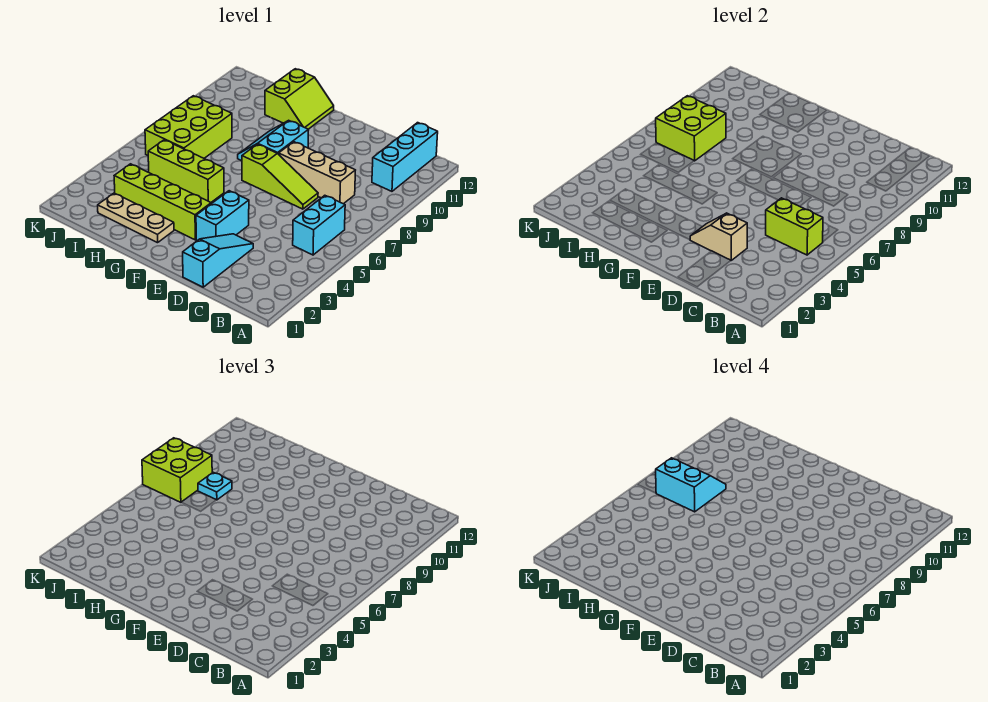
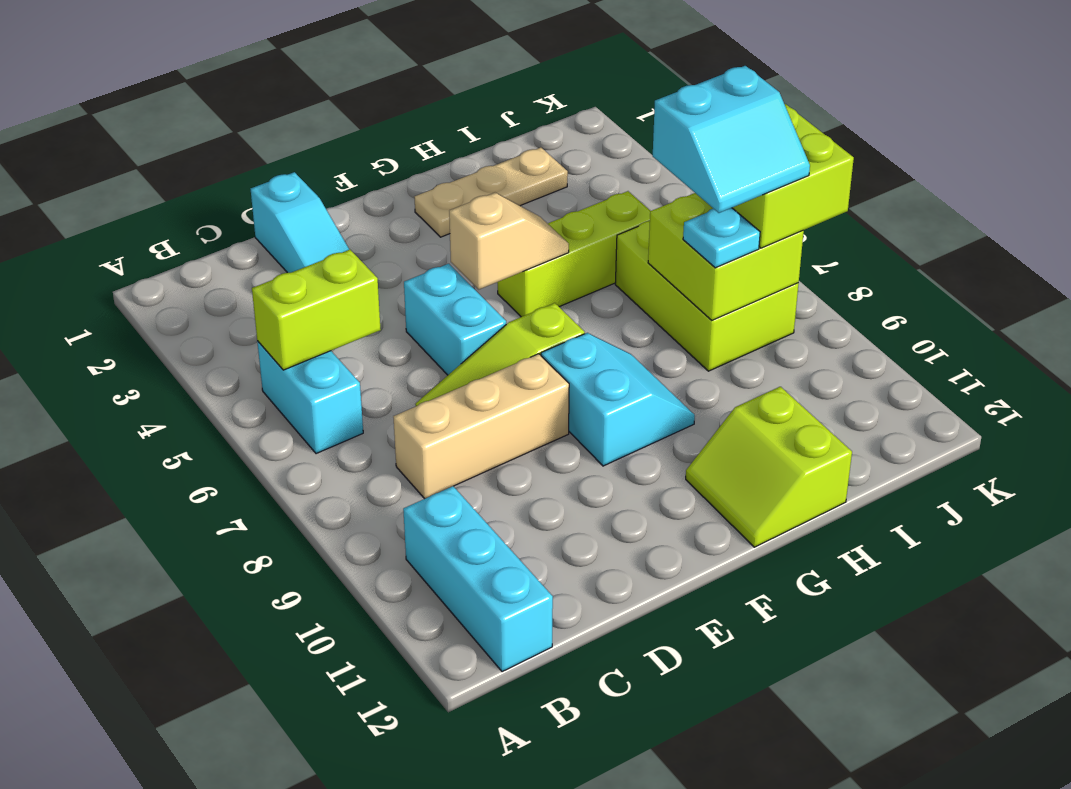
tan 1x2 slope [690,213,747,260] -> tan 1x2 slope moved to [449,192,569,289]
cyan 1x2 brick [196,191,249,241] -> cyan 1x2 brick moved to [404,264,506,375]
lime 1x4 brick [114,164,211,240] -> none

